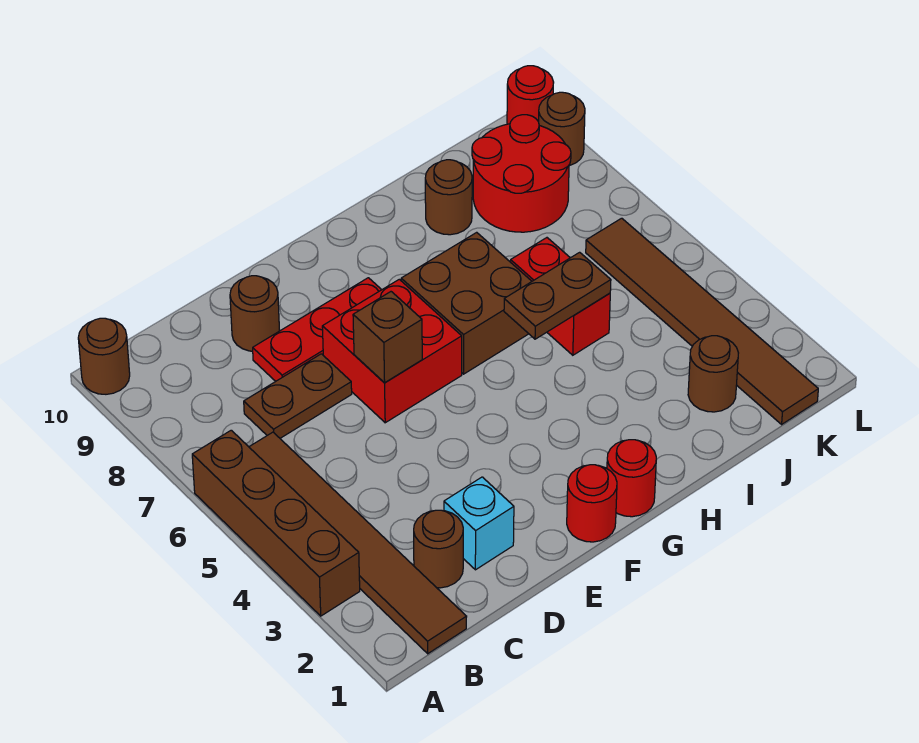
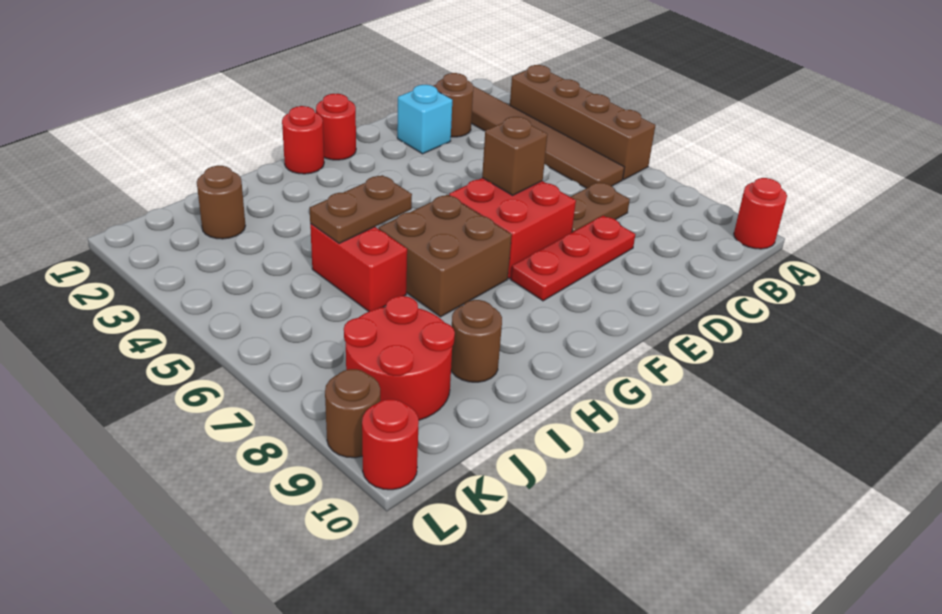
brown 1x1 round brick [78,318,130,394] -> red 1x1 round brick [734,178,787,249]
brown 1x1 round brick [230,276,280,351] -> none
brown 1x6 tile [586,218,818,424] -> none

